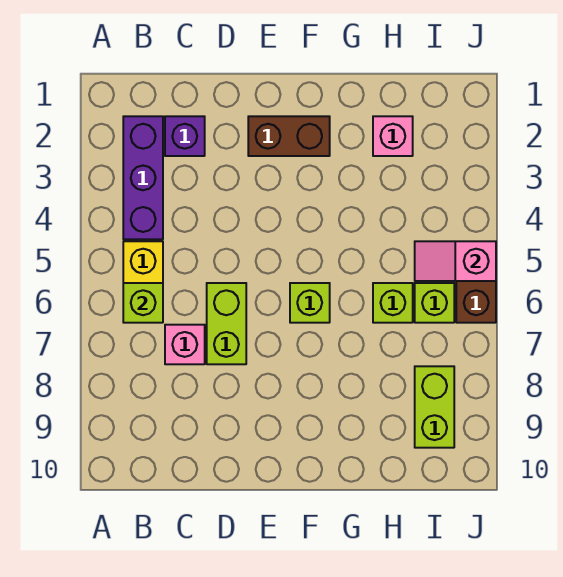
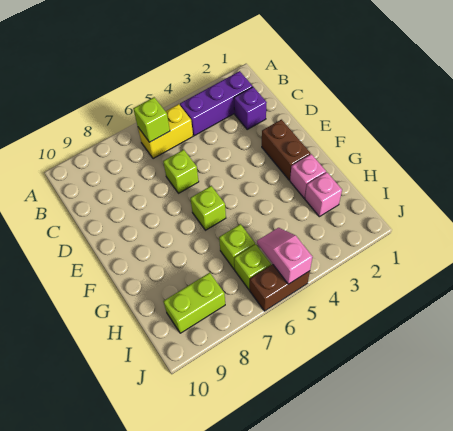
pink 1x1 brick [165,325,205,364] -> pink 1x1 brick moved to [290,154,326,198]
lime 1x2 brick [207,283,246,364] -> lime 1x1 brick [163,150,199,193]

